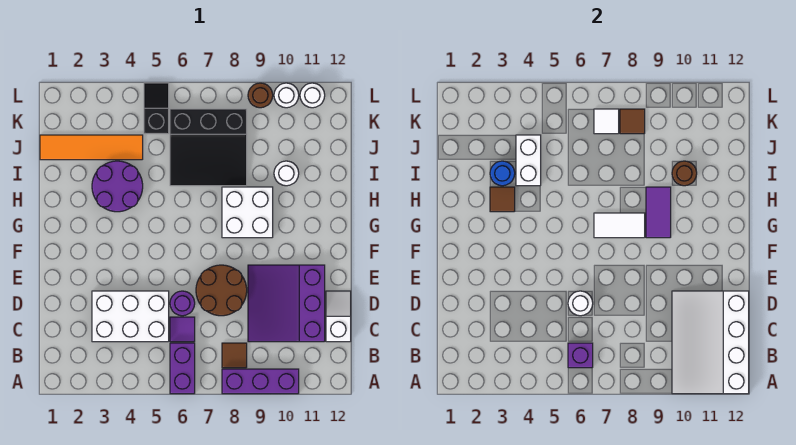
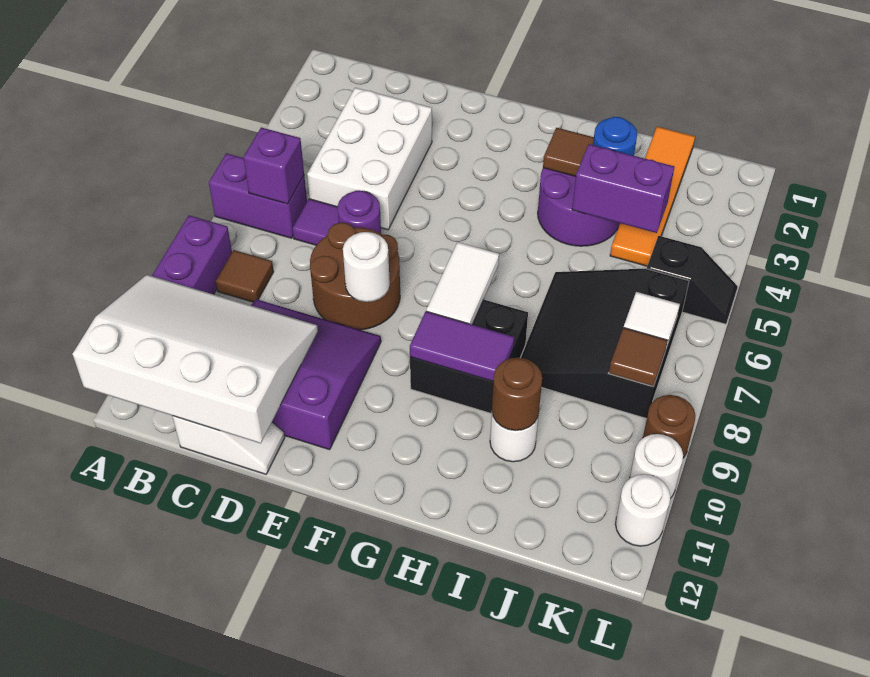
white 1x1 round brick [568,291,593,316] -> white 1x1 round brick moved to [343,232,390,302]
white 2x2 brick [222,187,273,238] -> black 2x2 brick [410,300,528,414]
white 1x2 brick [516,135,541,186] -> purple 1x2 brick [572,144,674,233]

